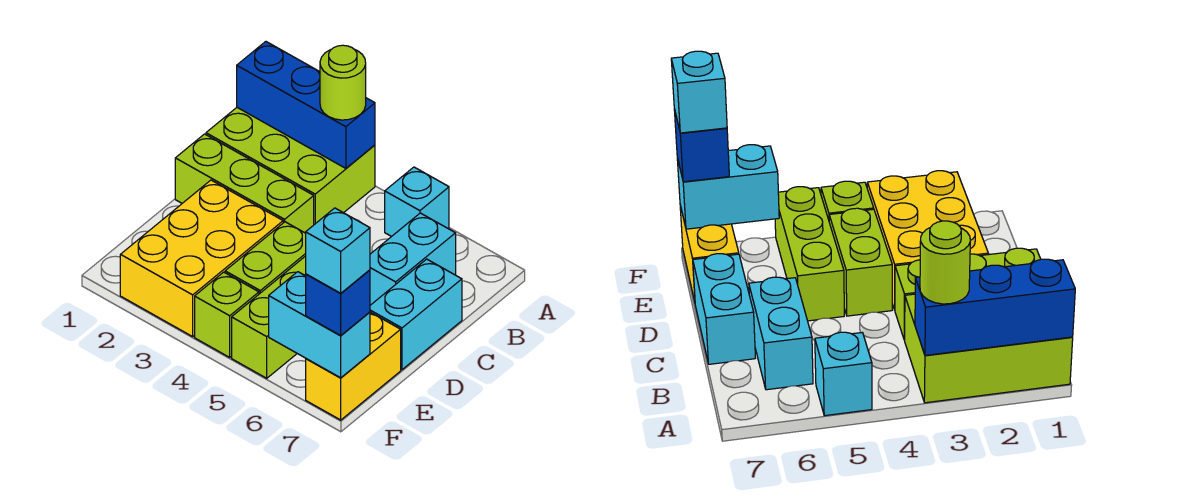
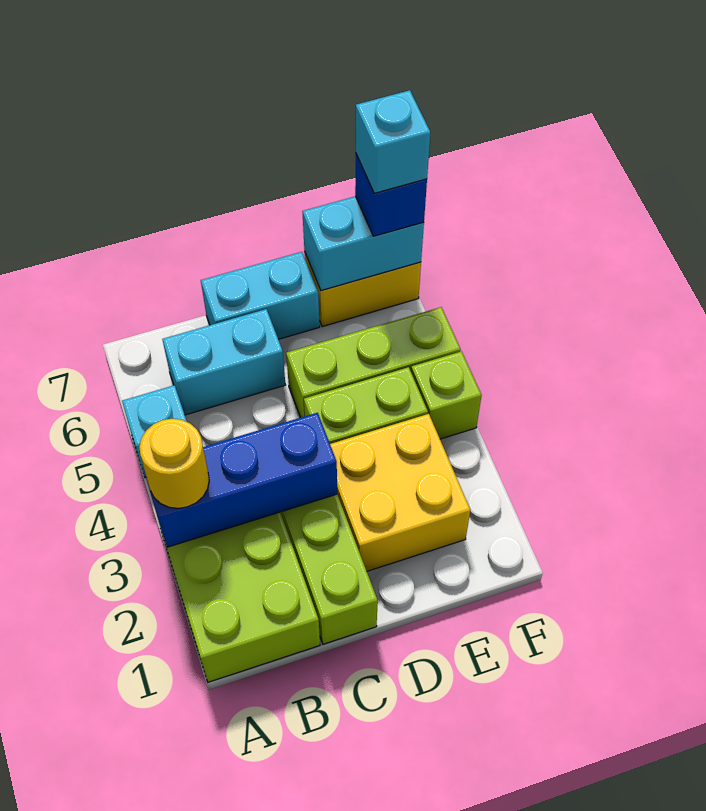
blue 1x3 brick [237,42,375,168] -> blue 1x3 brick turned to [143,413,337,547]
lime 1x1 round brick [320,45,366,120] -> yellow 1x1 round brick [139,419,209,508]
yellow 2x3 brick [120,180,283,337] -> yellow 2x2 brick [330,414,470,571]
cyan 1x2 brick [269,272,370,378] -> cyan 1x2 brick turned to [302,196,424,291]

